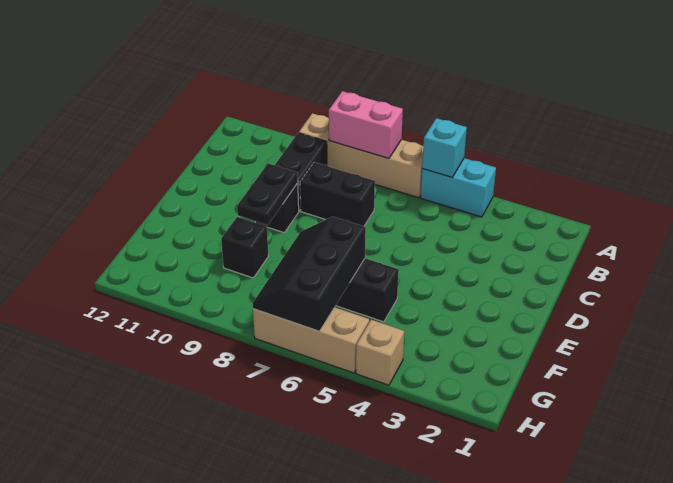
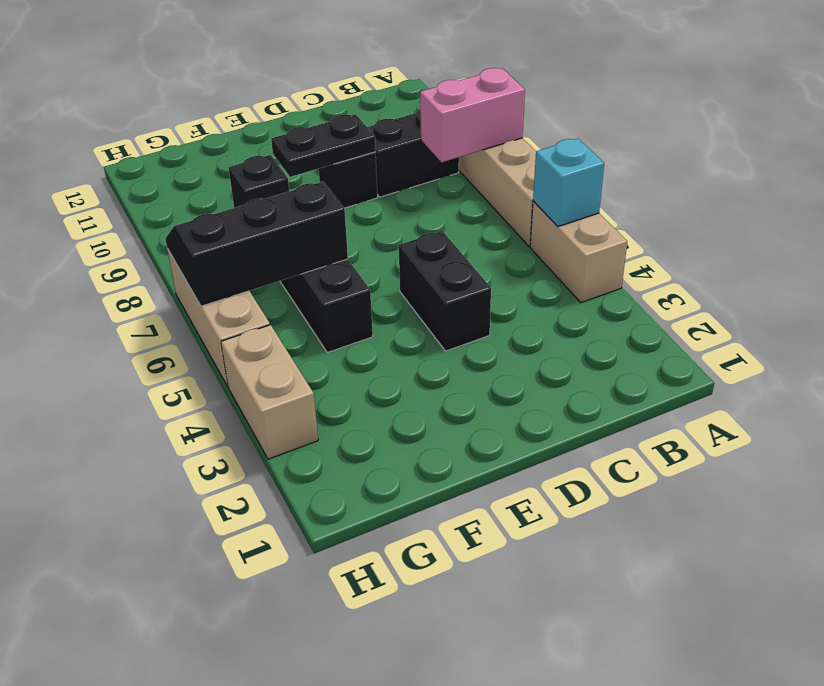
cyan 1x2 brick [420,158,496,217] -> tan 1x2 brick [530,201,627,303]
pink 1x2 brick [329,91,403,158] -> pink 1x2 brick turned to [420,68,525,162]
black 1x2 brick [300,162,375,226] -> black 1x2 brick moved to [399,231,491,351]
tan 1x1 brick [356,320,404,385] -> tan 1x2 brick [221,325,318,459]

